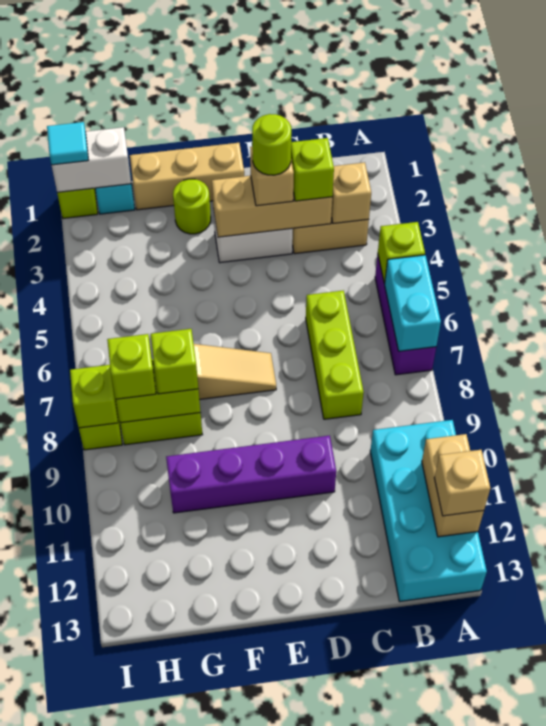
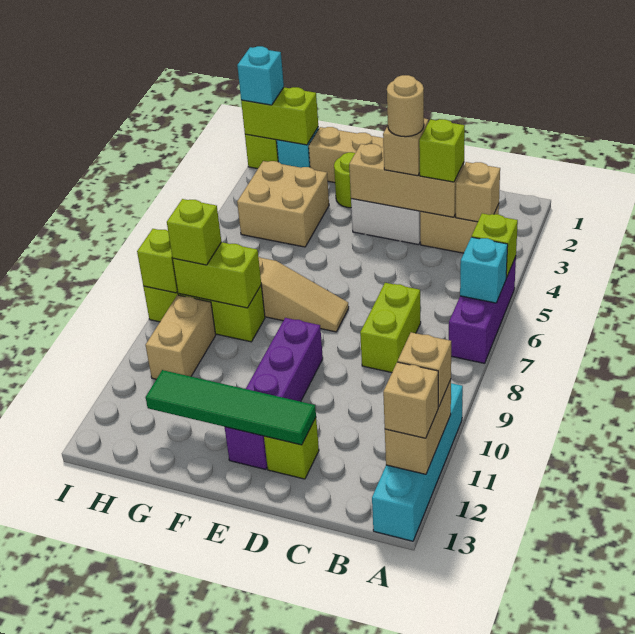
cyan 1x2 brick [385,255,441,351] -> cyan 1x1 brick [460,237,508,303]
cyan 2x4 brick [370,420,487,602] -> cyan 1x4 brick [372,383,463,541]
none -> tan 1x1 brick [398,332,451,407]
lime 1x3 brick [306,291,364,419] -> lime 1x2 brick [360,283,421,372]
lime 1x1 round brick [252,114,291,175] -> tan 1x1 round brick [387,75,424,137]
purple 1x4 brick [166,436,336,513] -> purple 1x4 brick turned to [225,318,323,470]
none -> green 1x4 tile [146,370,316,445]
none -> tan 2x2 brick [237,161,329,247]
lime 1x1 brick [151,329,198,394] -> lime 1x1 brick moved to [264,418,319,479]
white 1x2 brick [52,127,131,193] -> lime 1x2 brick [241,87,318,145]
none -> tan 1x2 brick [146,295,216,379]
cyan 1x1 tile [47,122,88,165] -> cyan 1x1 brick [237,46,284,105]

